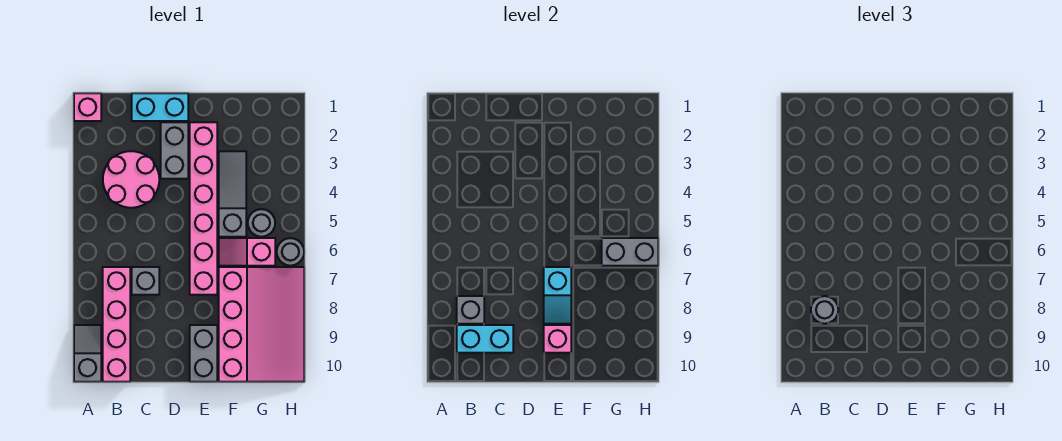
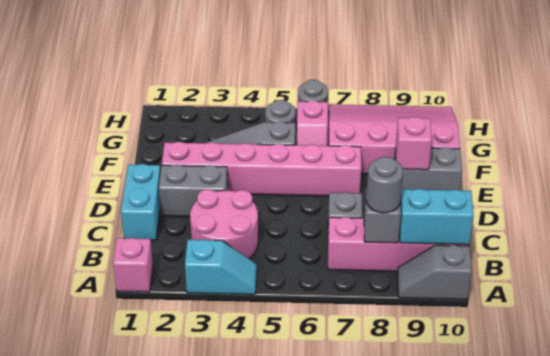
cyan 1x2 brick [457,325,513,353] -> cyan 1x2 brick turned to [399,189,474,245]
cyan 1x2 slope [544,267,571,324] -> cyan 1x2 slope moved to [185,240,257,294]
grey 1x2 brick [602,238,658,266] -> none

